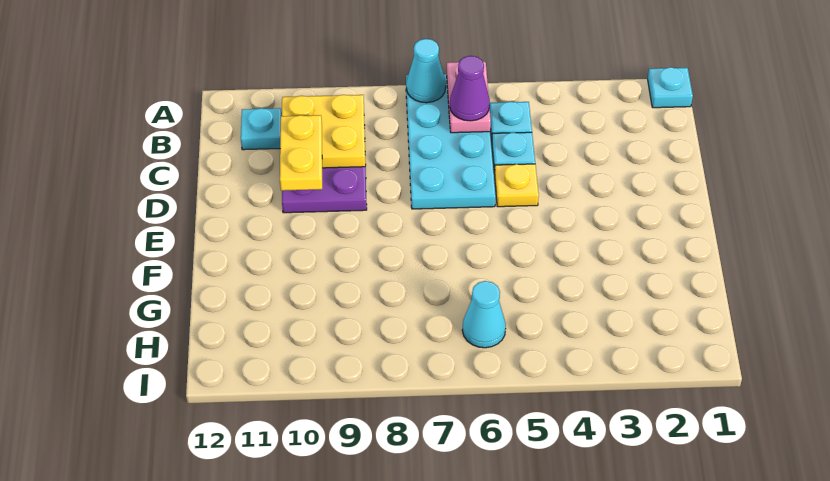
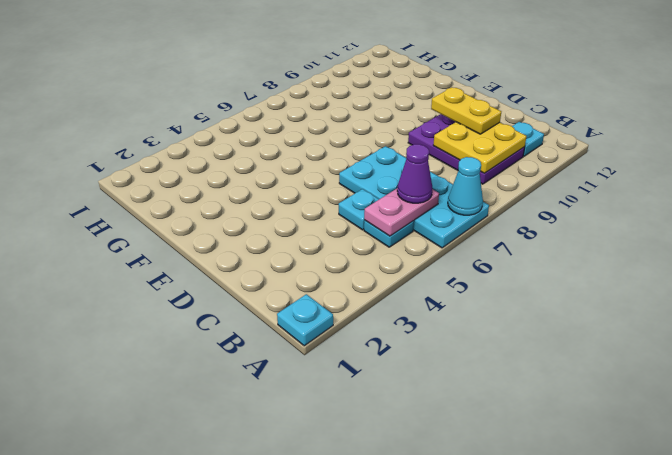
pink 1x2 plate [447,62,491,133] -> pink 1x2 plate turned to [364,188,439,236]
yellow 1x1 plate [495,164,539,207] -> none
cyan 1x1 cone [462,281,506,348] -> none

